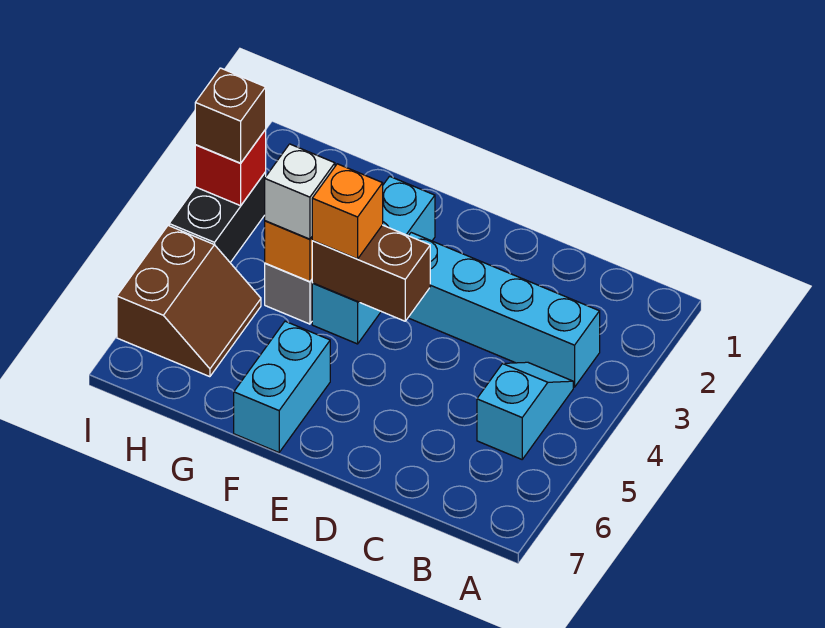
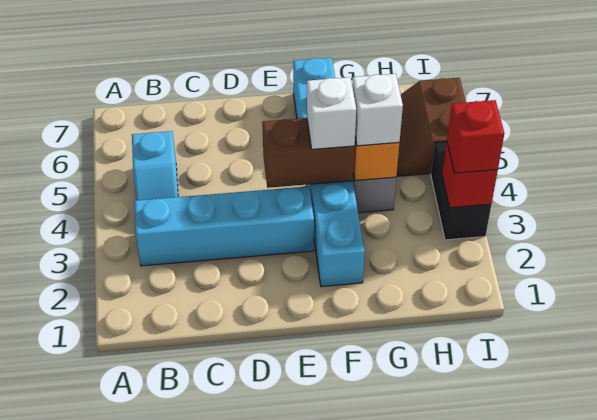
orange 1x1 brick [312,164,383,259] -> white 1x1 brick [307,77,356,149]
brown 1x1 brick [195,68,266,163] -> red 1x1 brick [447,100,504,173]

